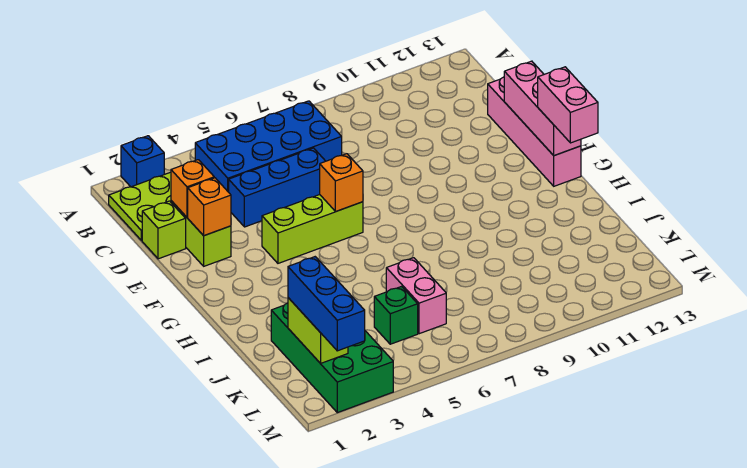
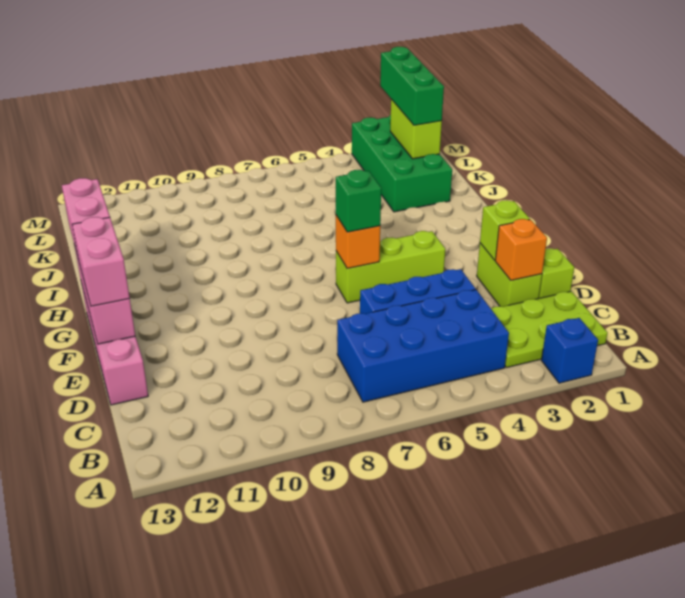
orange 1x1 brick [188,178,231,236] -> lime 1x1 brick [480,200,530,260]
pink 1x2 brick [386,258,446,334] -> pink 1x2 brick moved to [72,217,130,306]
blue 1x3 brick [288,257,365,351] -> green 1x3 brick [380,47,444,125]
green 1x1 brick [374,286,418,344] -> green 1x1 brick moved to [336,170,381,232]

